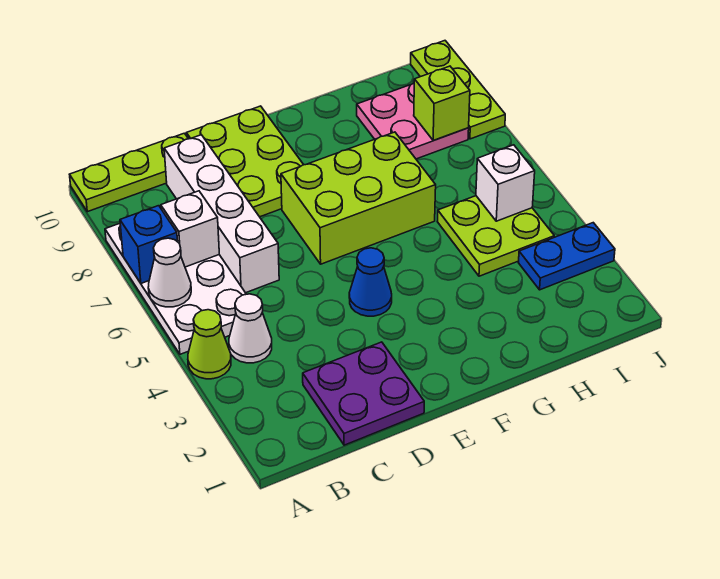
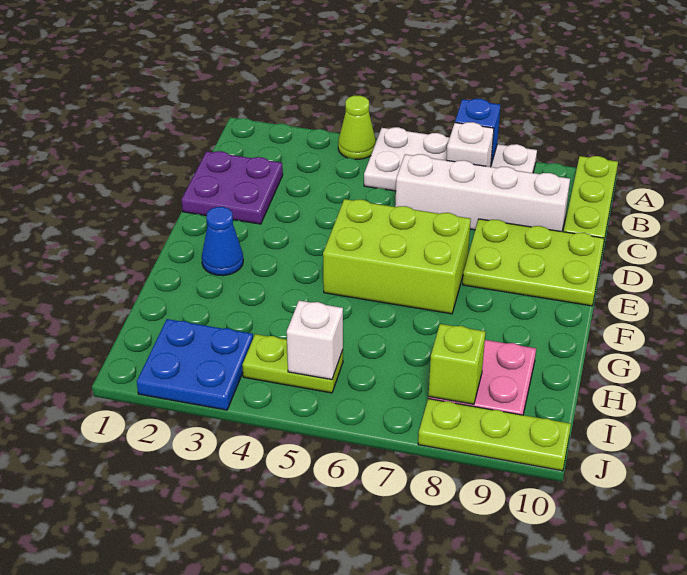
white 1x1 cone [148,238,191,307] -> none
white 1x1 cone [229,294,272,363] -> none
blue 1x1 cone [349,248,392,316] -> blue 1x1 cone moved to [202,207,243,276]
lime 2x3 brick [281,132,436,264] -> lime 2x3 brick turned to [323,199,471,314]
lime 2x2 plate [437,196,554,276] -> lime 1x2 plate [242,334,343,393]
blue 1x2 plate [519,223,615,290] -> blue 2x2 plate [137,319,253,410]

